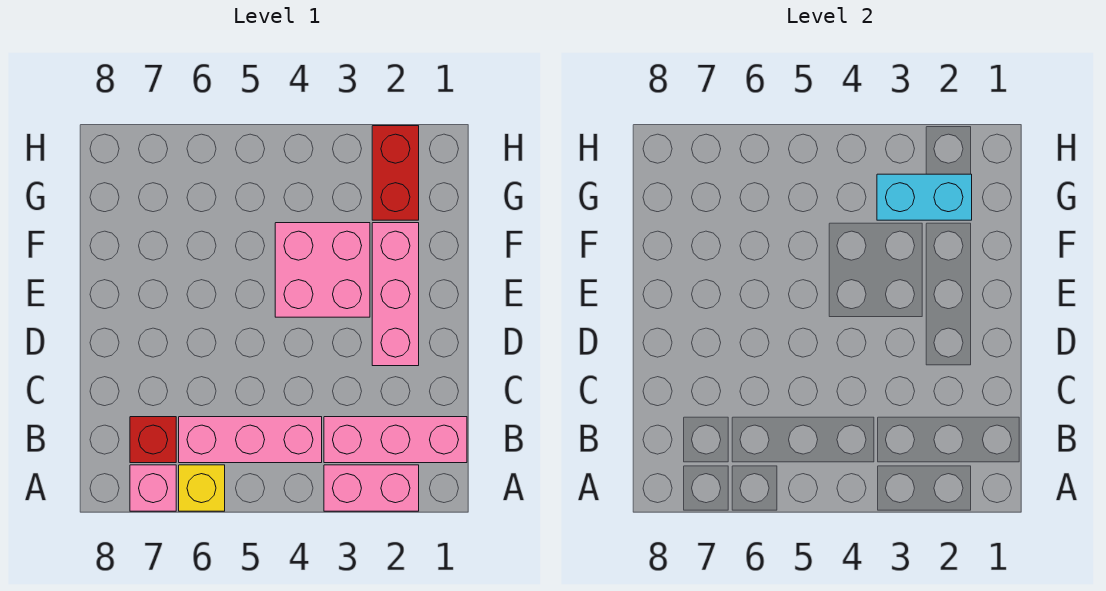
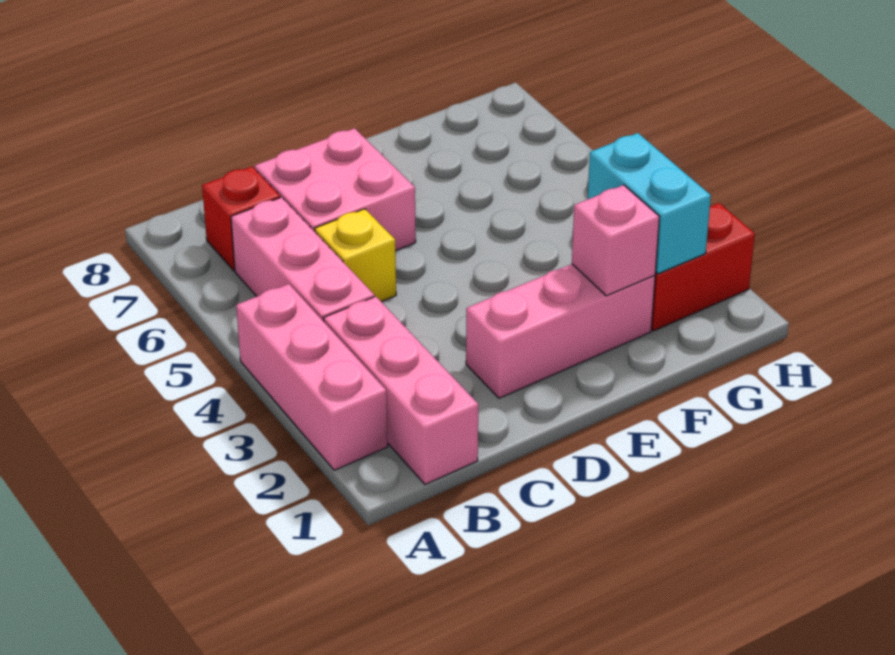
pink 1x2 brick [324,465,419,511] -> pink 1x3 brick [236,284,388,470]
yellow 1x1 brick [179,465,225,511] -> yellow 1x1 brick moved to [315,209,396,302]
pink 1x1 brick [130,465,176,511] -> pink 1x1 brick moved to [572,185,659,296]
pink 2x2 brick [275,223,370,317] -> pink 2x2 brick moved to [255,128,416,251]

